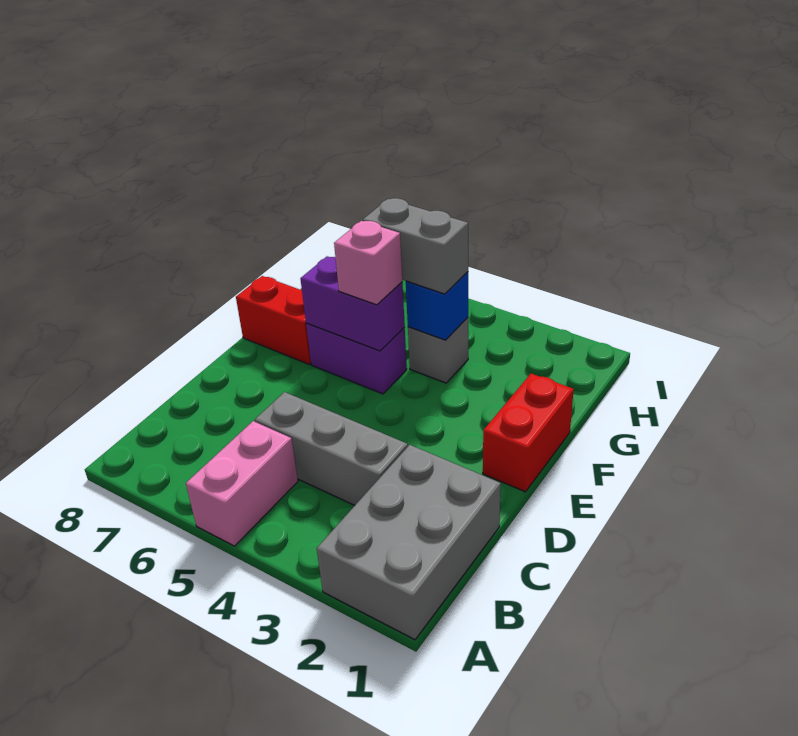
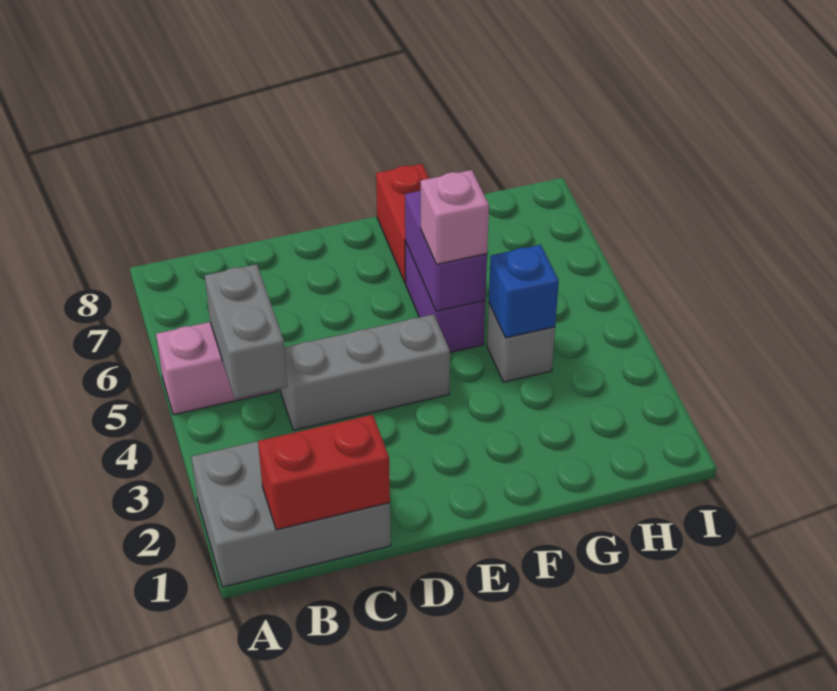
grey 1x3 brick [255,392,408,505] -> grey 1x3 brick turned to [280,314,450,430]
red 1x2 brick [483,374,574,492] -> red 1x2 brick moved to [258,415,390,530]
grey 1x2 brick [363,198,468,294] -> grey 1x2 brick moved to [205,264,287,399]

